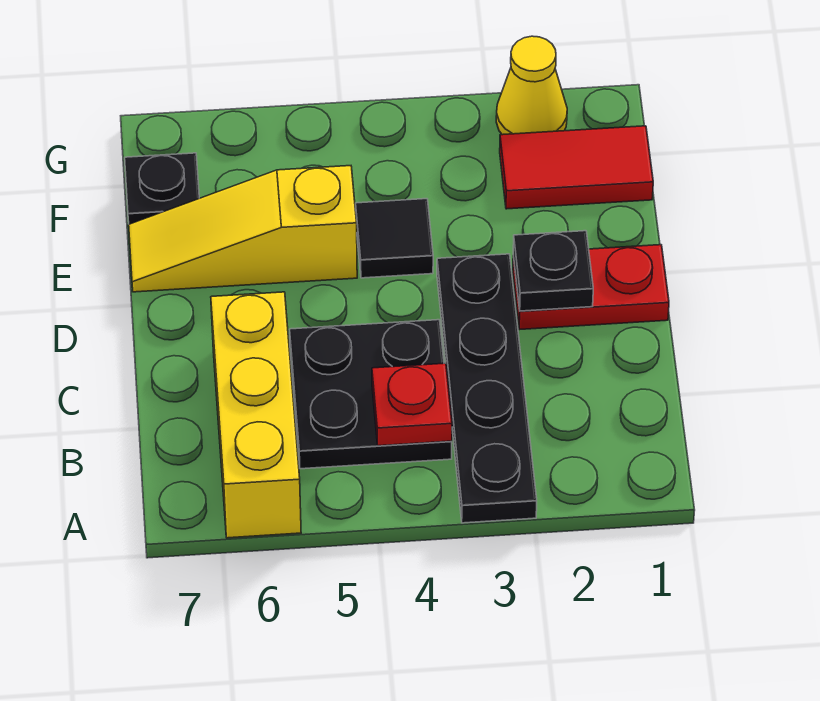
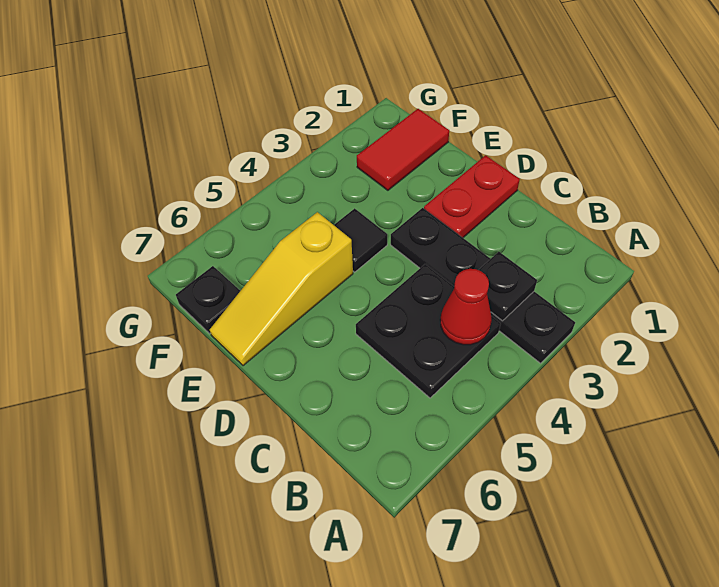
yellow 1x3 brick [211,292,301,538] -> none
red 1x1 plate [372,363,452,446] -> red 1x1 cone [440,269,492,345]
black 1x1 plate [513,231,593,311] -> black 1x1 plate moved to [479,252,537,321]
yellow 1x1 cone [496,36,567,135] -> none

